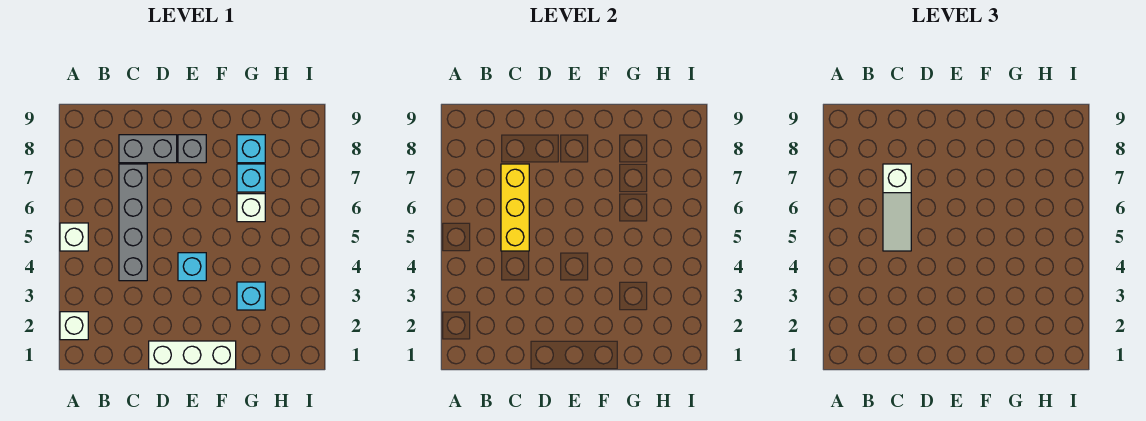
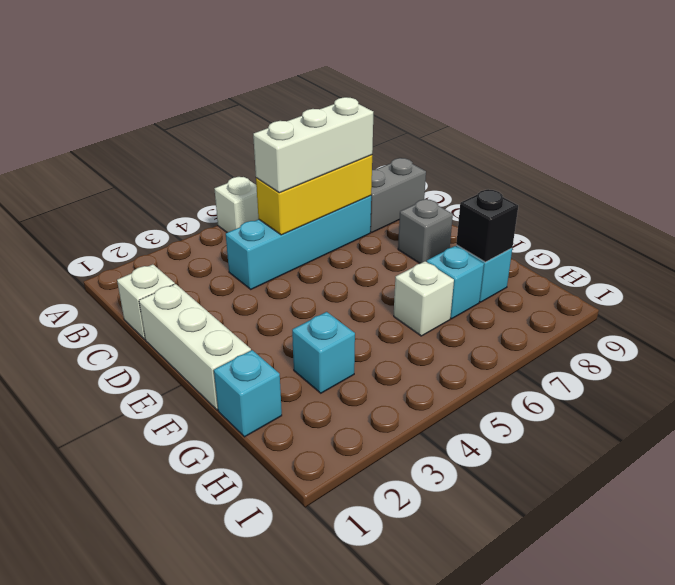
white 1x1 brick [60,312,88,340] -> white 1x1 brick moved to [117,264,175,339]
grey 1x4 brick [119,164,147,281] -> cyan 1x4 brick [226,196,371,289]
white 1x3 slope [883,164,911,251] -> white 1x3 brick [253,97,373,193]
grey 1x2 brick [119,135,177,163] -> grey 1x2 brick turned to [370,158,426,233]
cyan 1x1 brick [178,253,206,281] -> cyan 1x1 brick moved to [214,350,282,437]
none -> black 1x1 brick [456,190,518,262]

